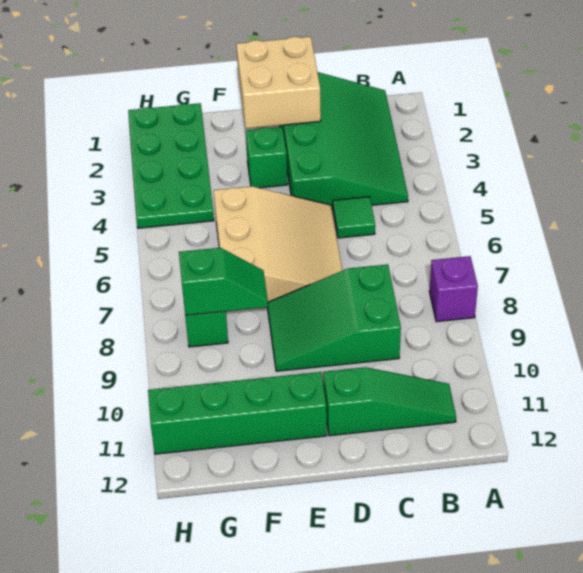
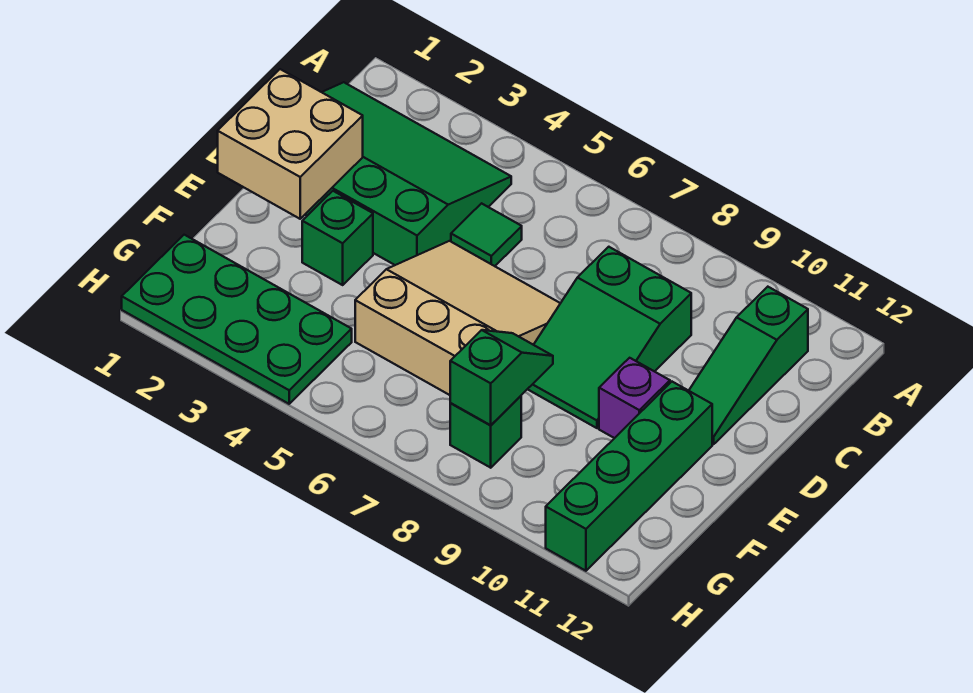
purple 1x1 brick [429,256,478,322] -> purple 1x1 brick moved to [599,358,670,438]
green 1x3 slope [323,367,456,436] -> green 1x3 slope turned to [689,287,808,444]

